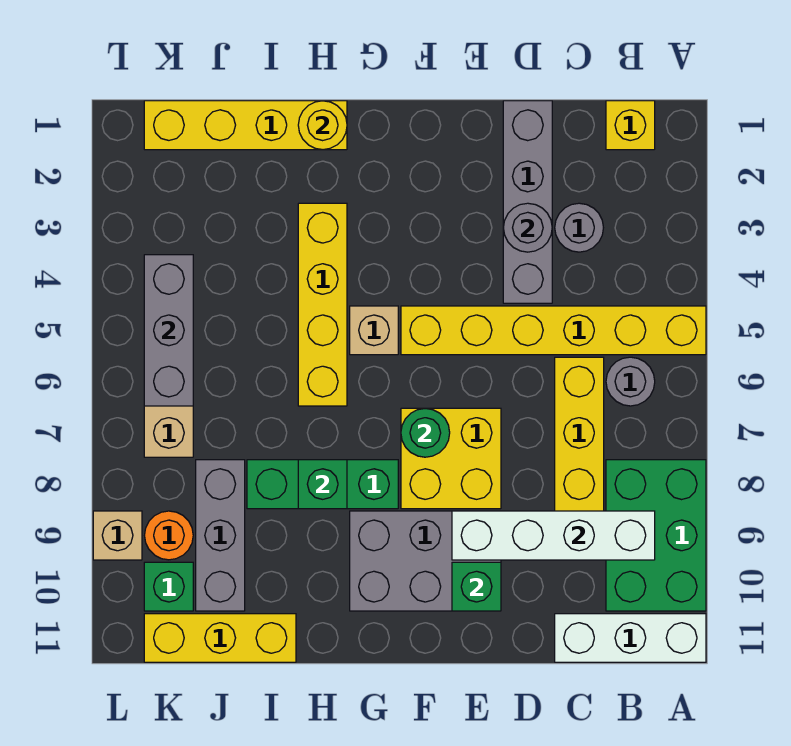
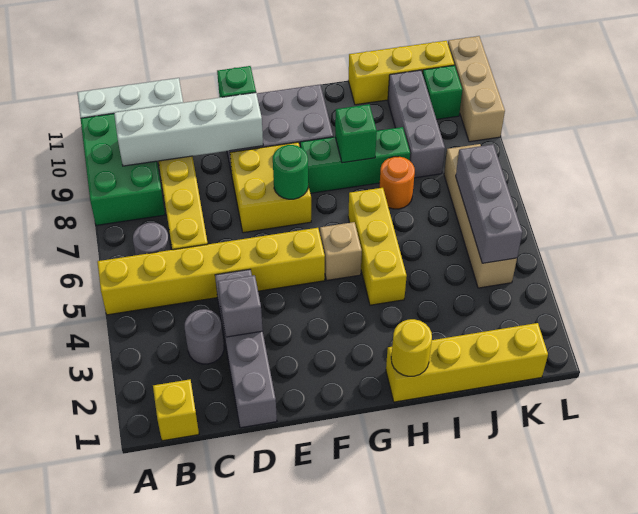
grey 1x1 round brick [503,203,552,252] -> grey 1x1 brick [218,275,263,337]
yellow 1x4 brick [298,203,347,406] -> yellow 1x3 brick [348,188,407,305]
orange 1x1 round brick [145,511,193,560] -> orange 1x1 round brick moved to [379,157,415,209]
tan 1x1 brick [93,511,142,560] -> tan 1x3 brick [448,36,505,142]

